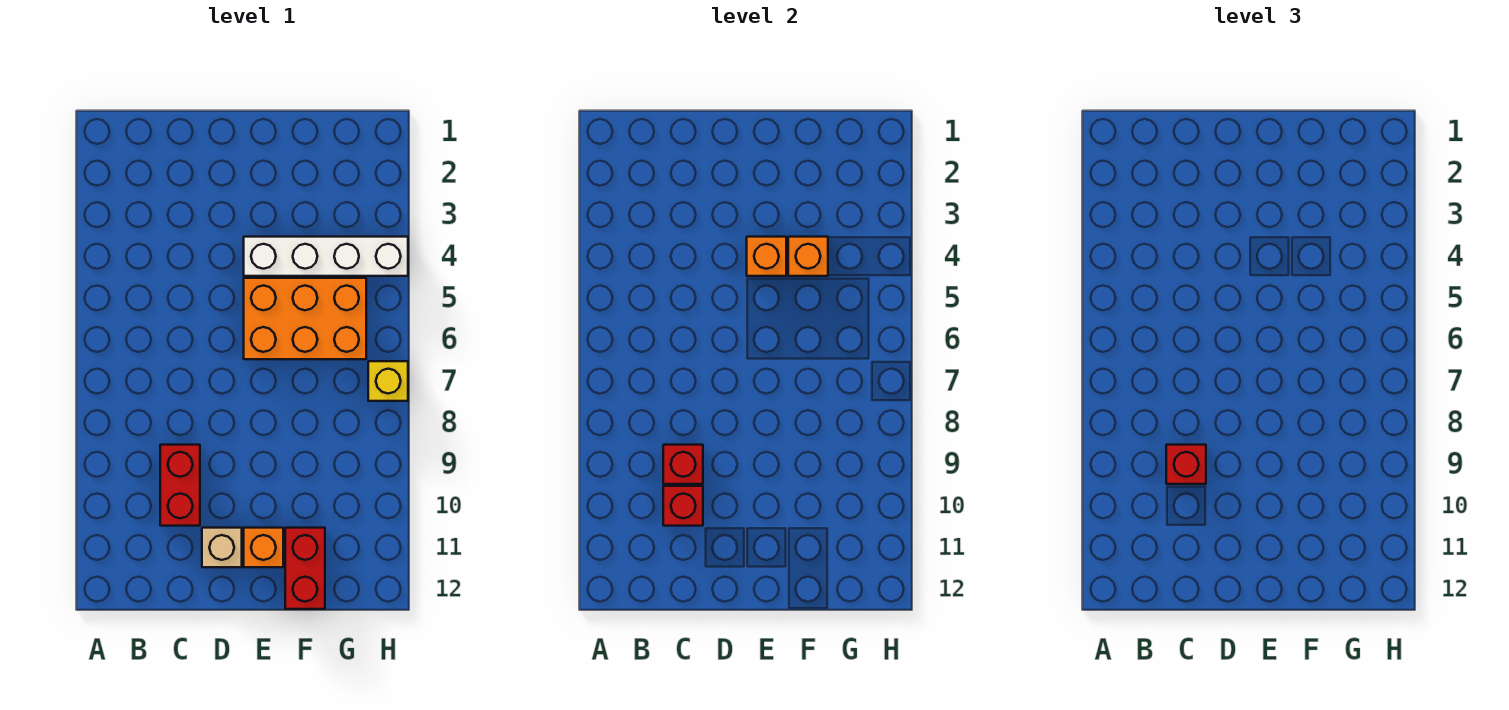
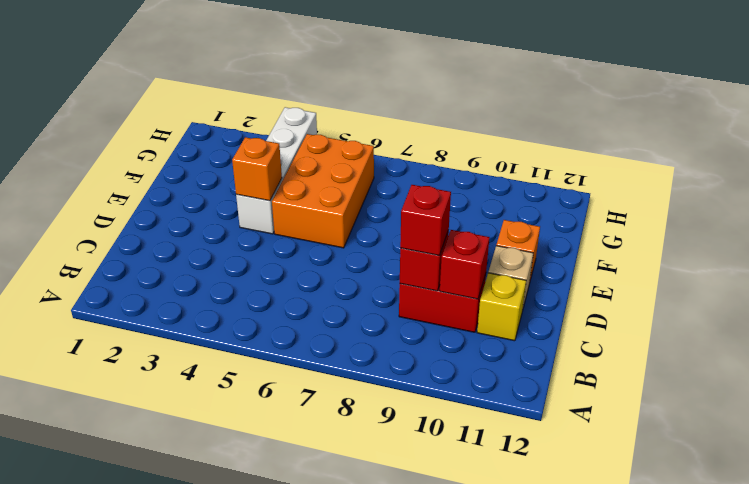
orange 1x1 brick [788,237,828,276] -> none
red 1x2 brick [285,528,325,609] -> none
yellow 1x1 brick [368,361,408,401] -> yellow 1x1 brick moved to [477,273,526,341]

